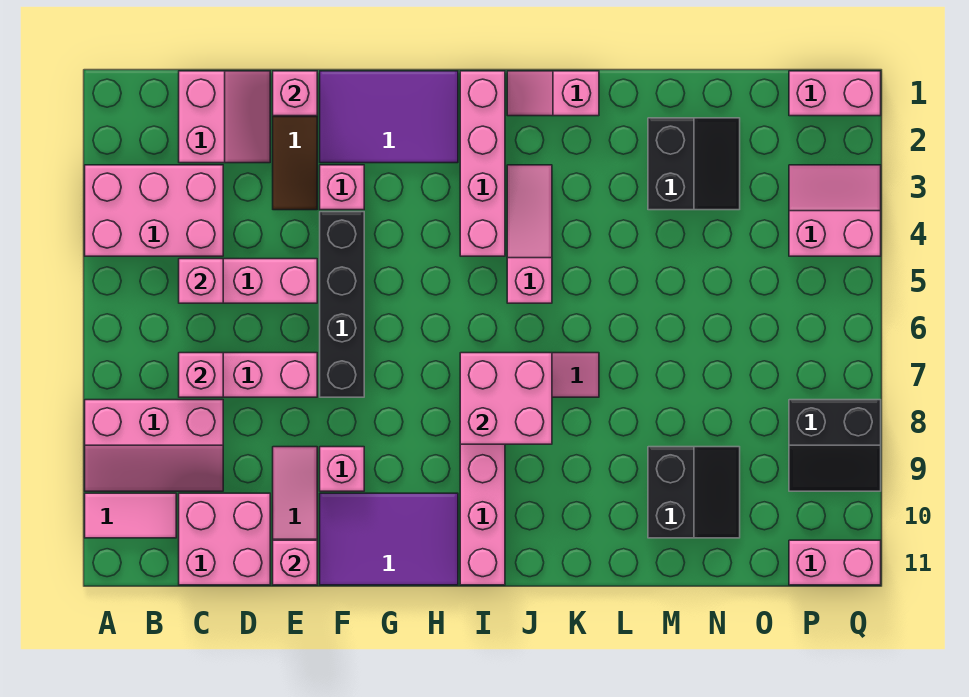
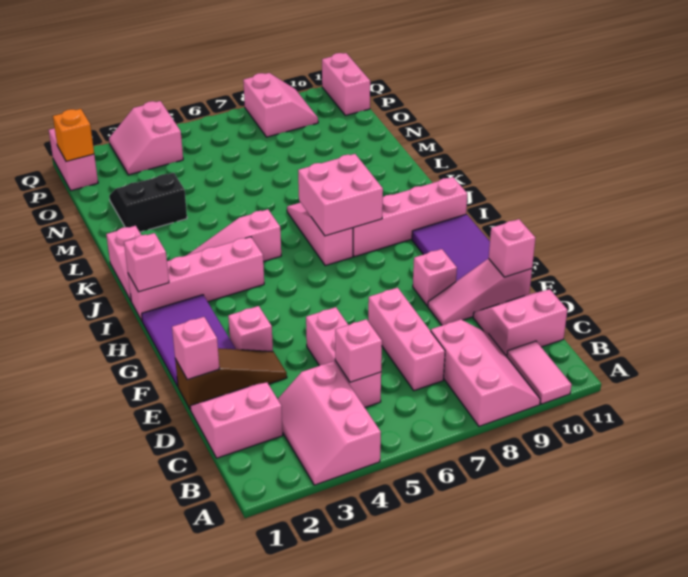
pink 2x3 brick [85,165,223,256] -> pink 2x3 slope [278,361,381,485]
pink 1x1 brick [179,353,223,397] -> pink 1x1 brick moved to [124,233,169,292]
pink 2x2 brick [179,493,270,585] -> pink 2x2 slope [473,289,567,356]
black 1x4 brick [320,212,364,397] -> none
black 2x2 slope [648,447,740,538] -> none
none -> orange 1x1 brick [53,109,94,162]
black 2x2 slope [789,400,881,491] -> pink 2x2 slope [243,73,318,137]

